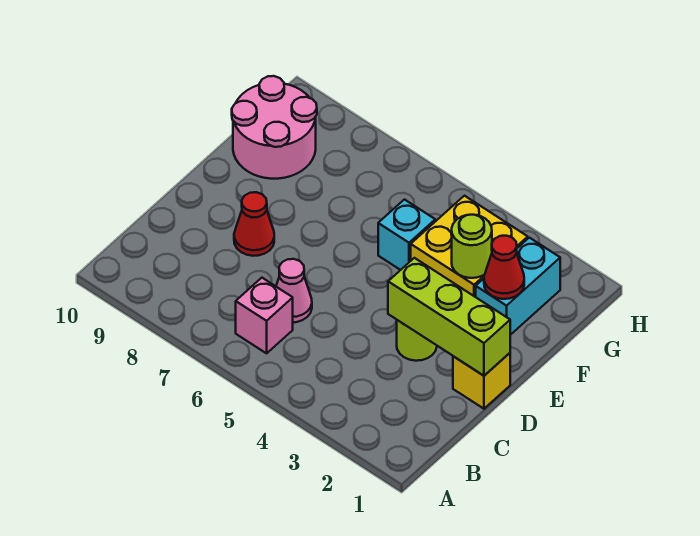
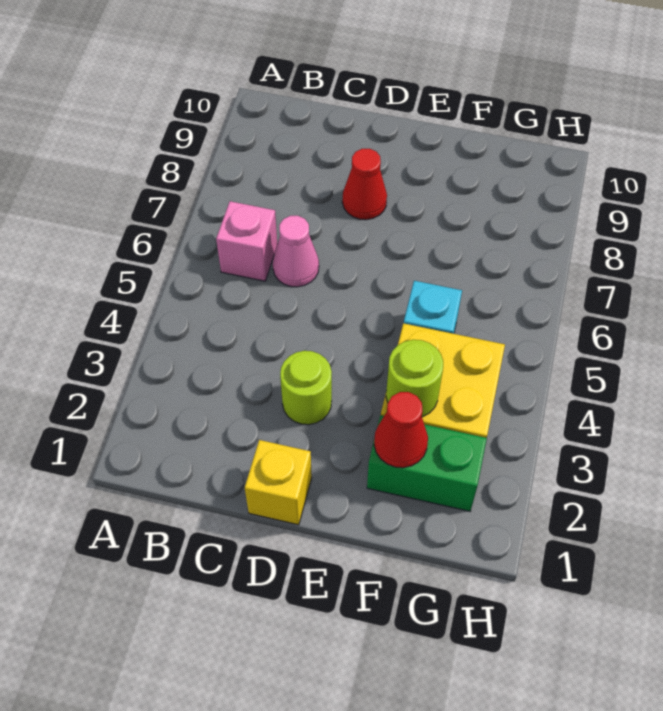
lime 1x3 brick [388,258,510,376] -> none
cyan 1x2 brick [476,238,560,335] -> green 1x2 brick [367,415,487,511]
pink 2x2 round brick [232,76,317,179] -> none

